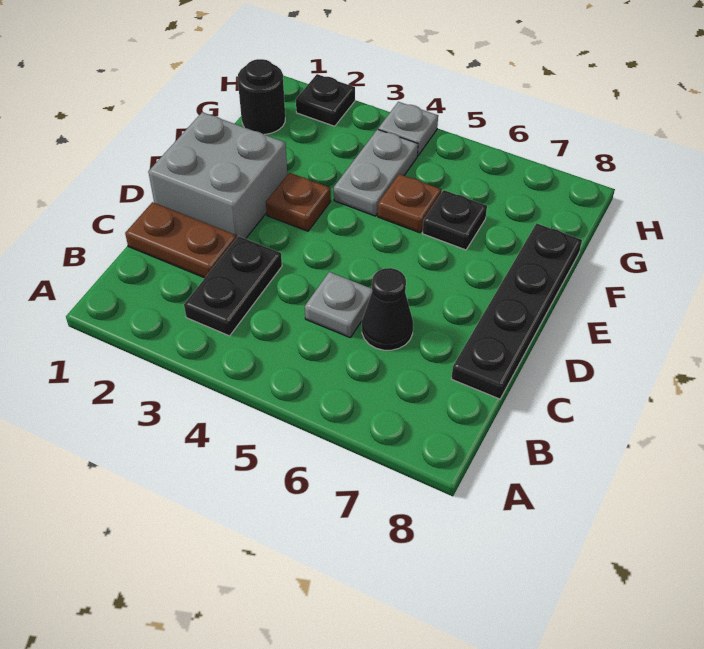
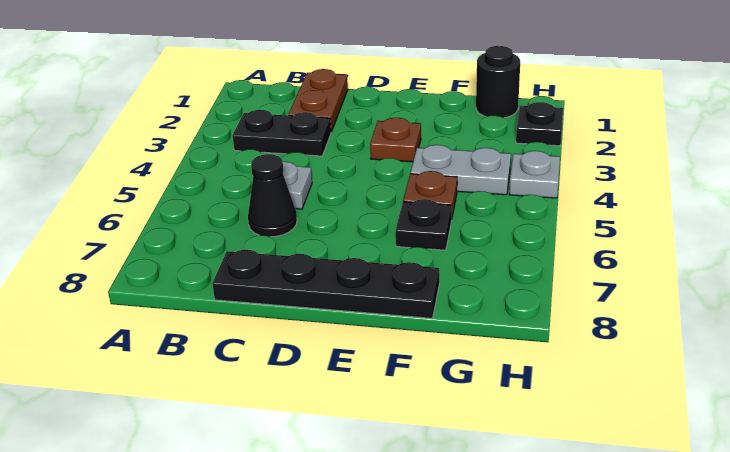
grey 2x2 brick [148,112,287,239] -> none

